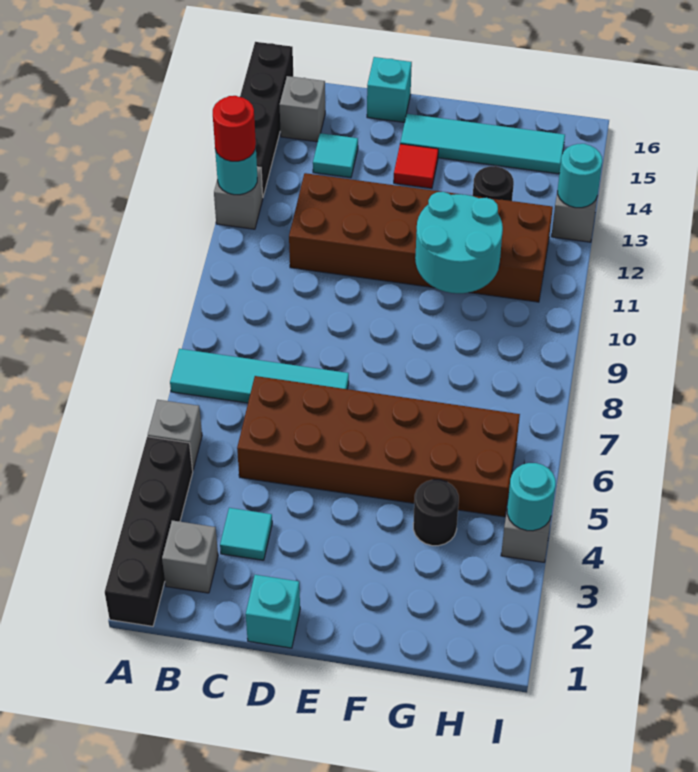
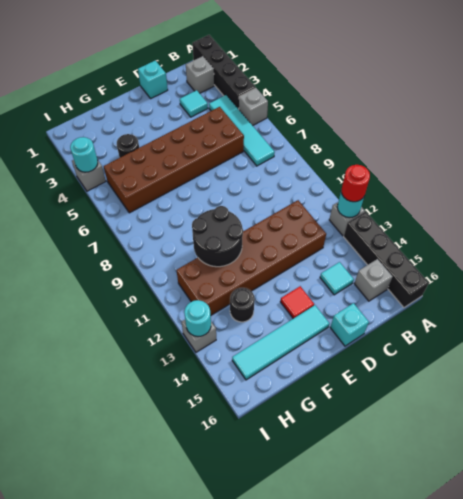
cyan 1x4 tile [170,349,349,403] -> cyan 1x4 tile turned to [209,95,275,166]
cyan 2x2 round brick [415,192,503,293] -> black 2x2 round brick [192,206,243,267]

